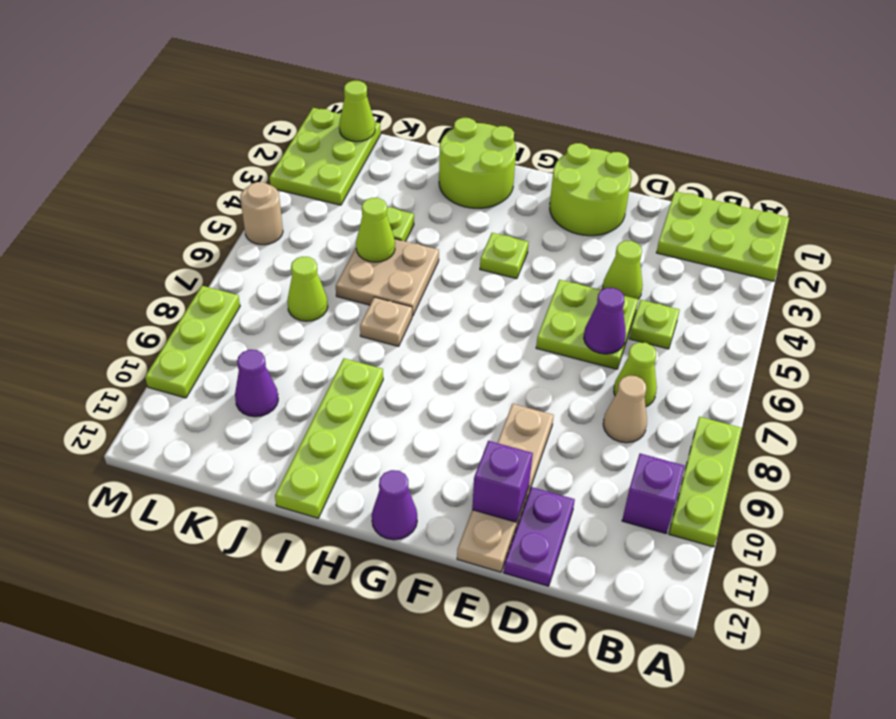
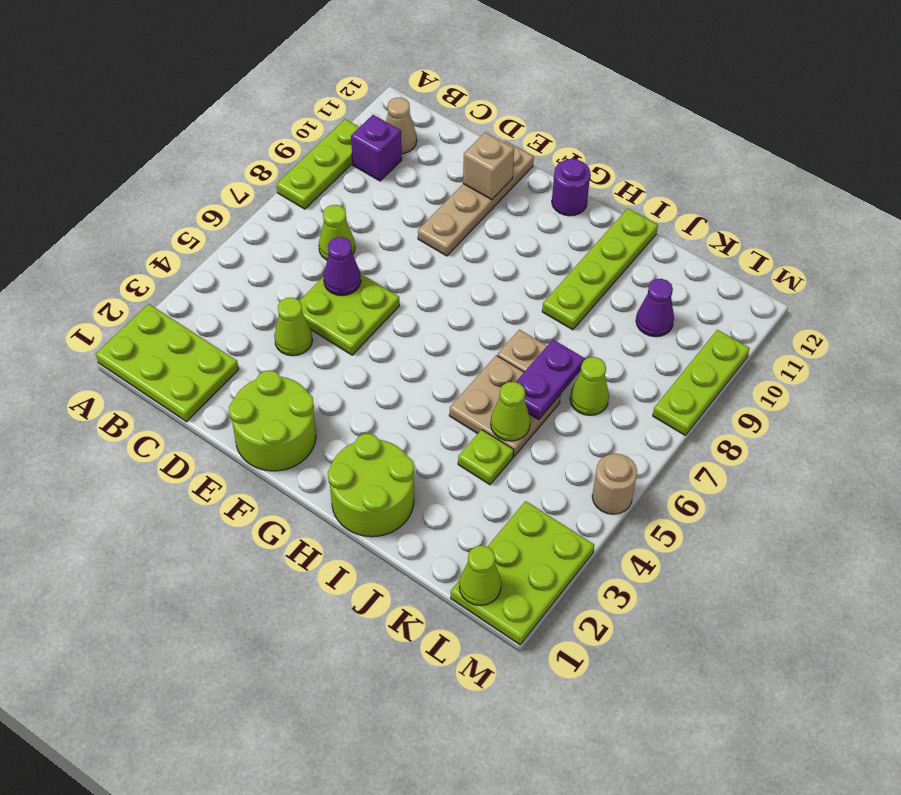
lime 1x1 plate [629,300,679,349] -> none
tan 1x1 cone [603,376,647,443] -> tan 1x1 cone moved to [386,98,417,154]
purple 1x2 plate [504,487,575,586] -> purple 1x2 plate moved to [516,340,585,420]
purple 1x1 brick [472,441,533,522] -> tan 1x1 brick [463,132,514,200]
lime 1x1 plate [480,233,529,279] -> none
purple 1x1 cone [372,470,417,540] -> purple 1x1 round brick [552,159,590,216]

